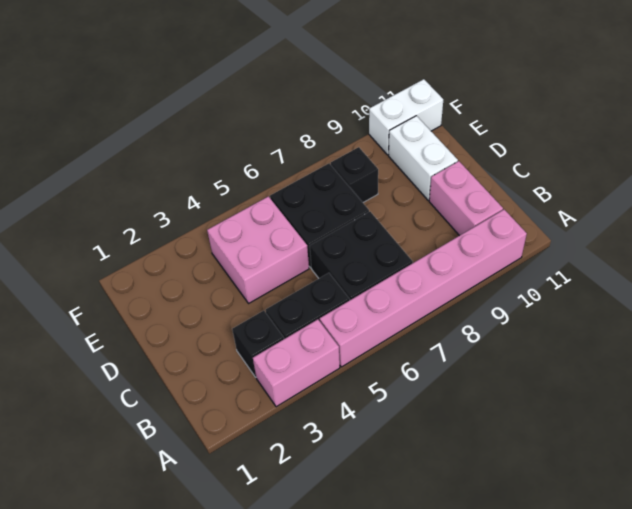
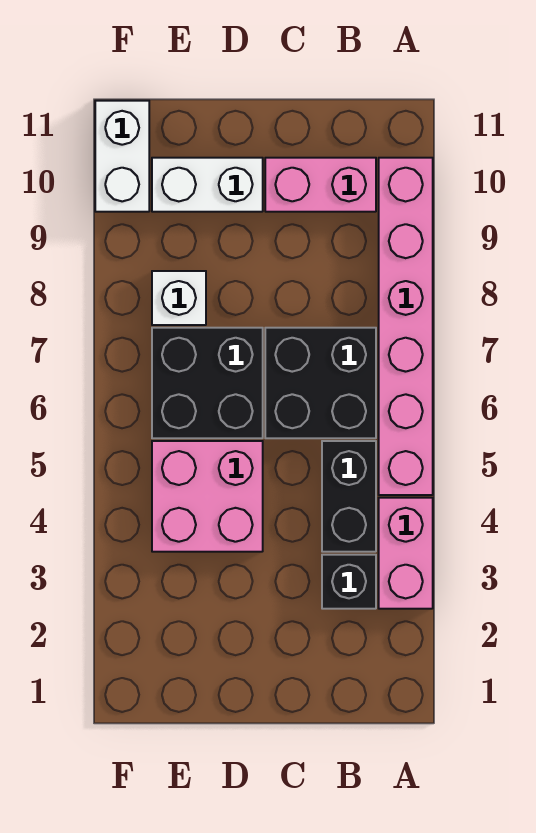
black 1x1 brick [331,147,378,202] -> white 1x1 brick [152,271,206,325]

